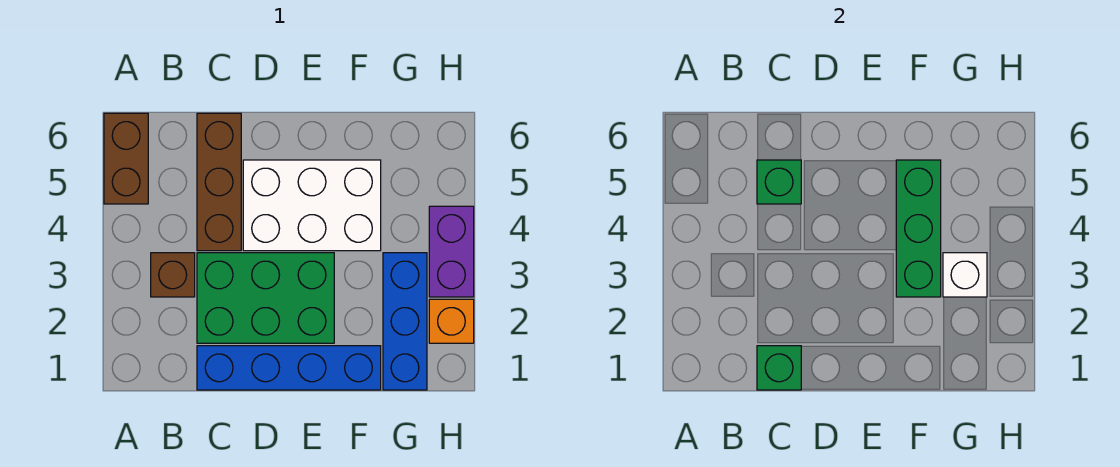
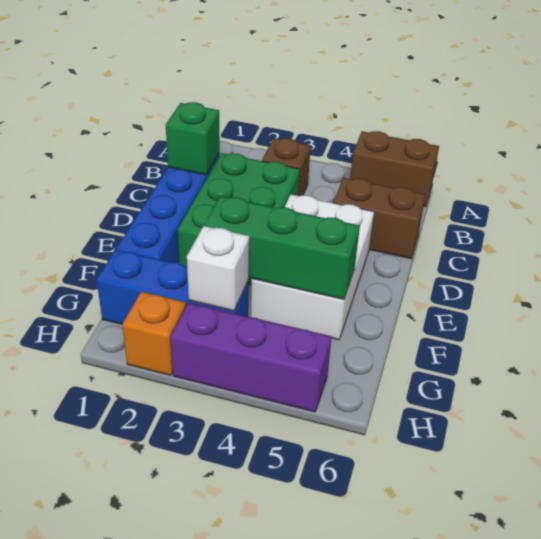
brown 1x3 brick [197,113,241,251] -> brown 1x2 brick [333,178,426,259]
green 1x1 brick [757,160,801,204] -> none
purple 1x2 brick [429,206,474,297] -> purple 1x3 brick [171,303,332,412]

